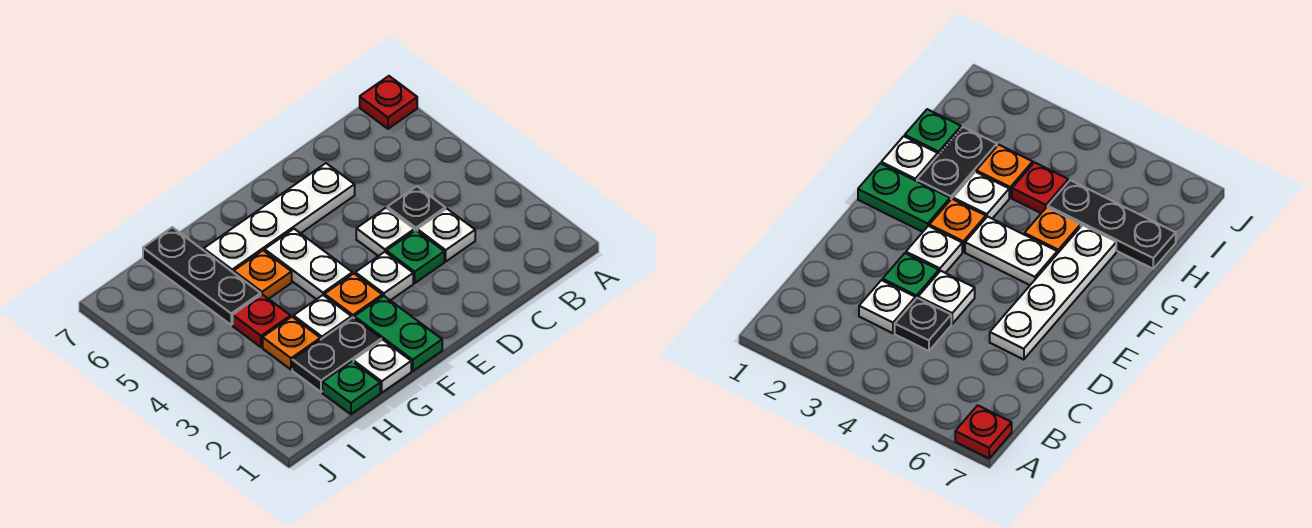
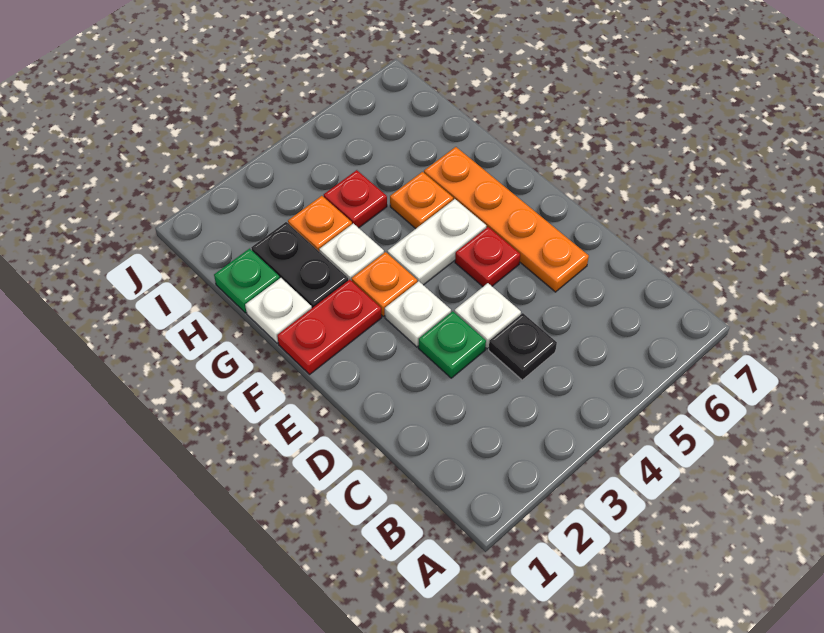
red 1x1 plate [360,76,417,129] -> red 1x1 plate moved to [455,227,520,287]
white 1x1 plate [417,209,475,261] -> none
white 1x4 plate [204,163,355,273] -> orange 1x4 plate [424,147,589,292]
green 1x2 plate [354,296,442,371] -> red 1x2 plate [277,280,382,374]
black 1x3 plate [143,227,261,325] -> none

